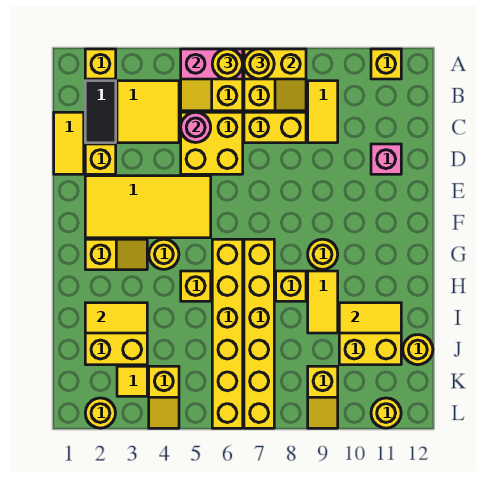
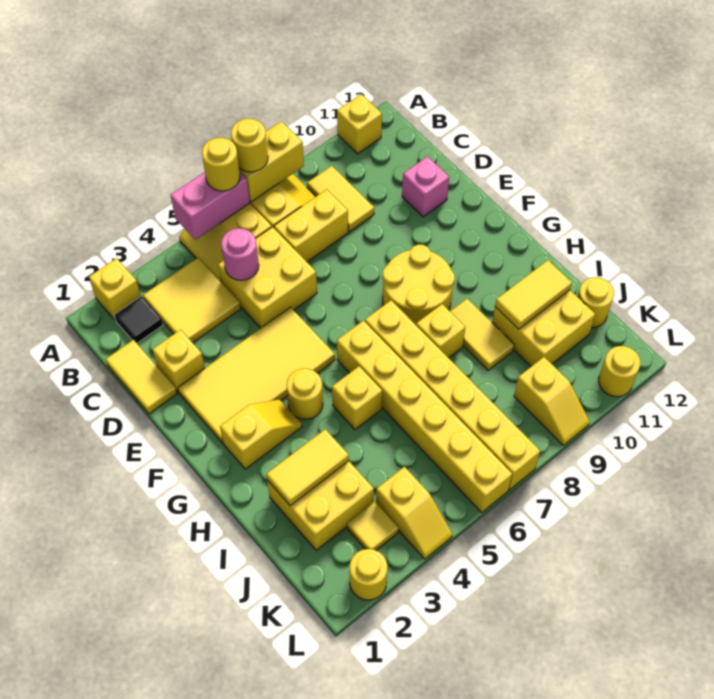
black 1x2 tile [85,81,116,143] -> black 1x1 tile [114,296,163,343]
yellow 1x1 round brick [308,239,338,269] -> yellow 2x2 round brick [383,245,455,325]

